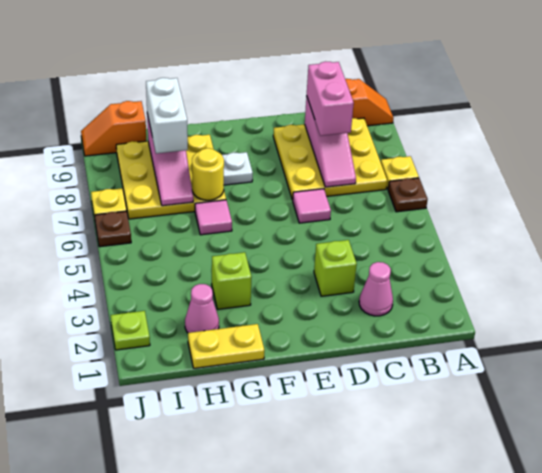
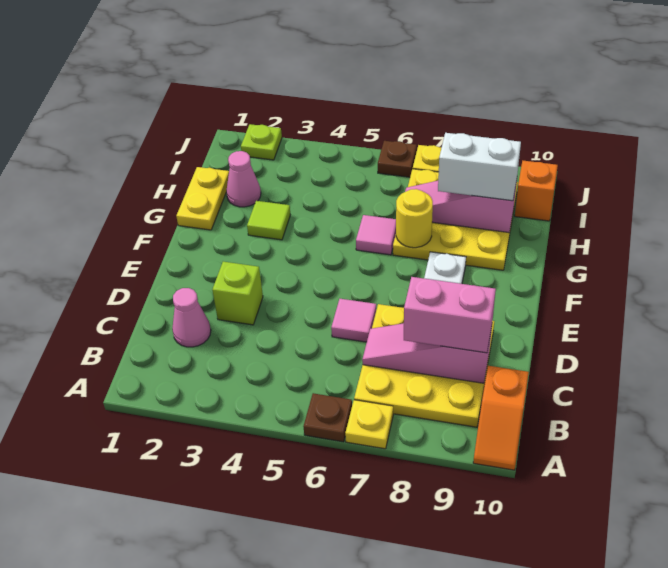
lime 1x1 brick [212,252,252,309] -> lime 1x1 tile [247,201,290,240]

